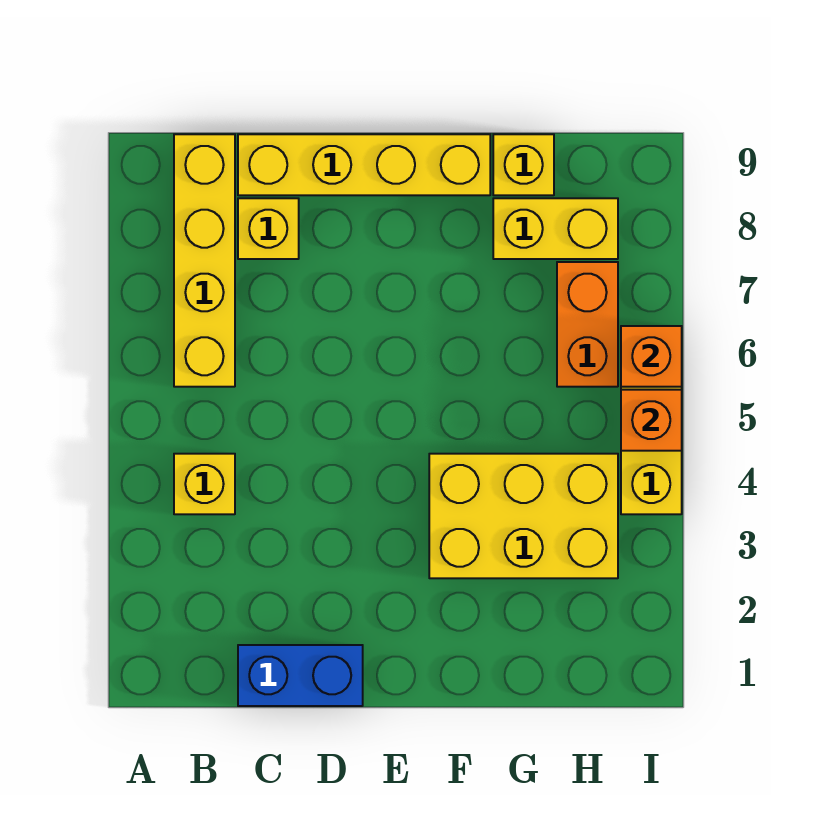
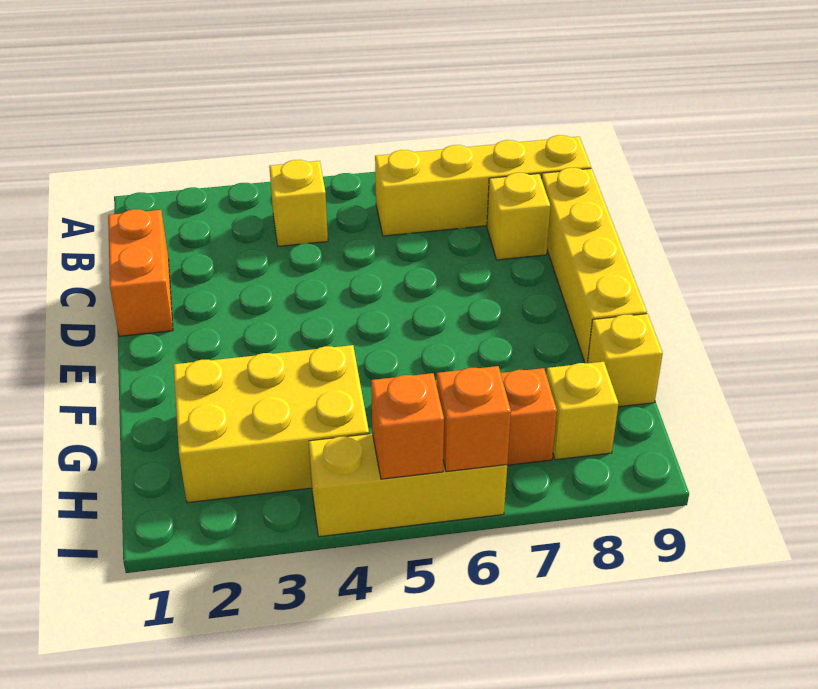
blue 1x2 brick [238,645,363,706] -> orange 1x2 brick [108,209,173,336]
yellow 2x3 brick [429,454,618,578] -> yellow 2x3 brick turned to [174,345,369,503]
yellow 1x2 brick [493,198,618,259] -> yellow 1x1 brick [546,362,618,460]

